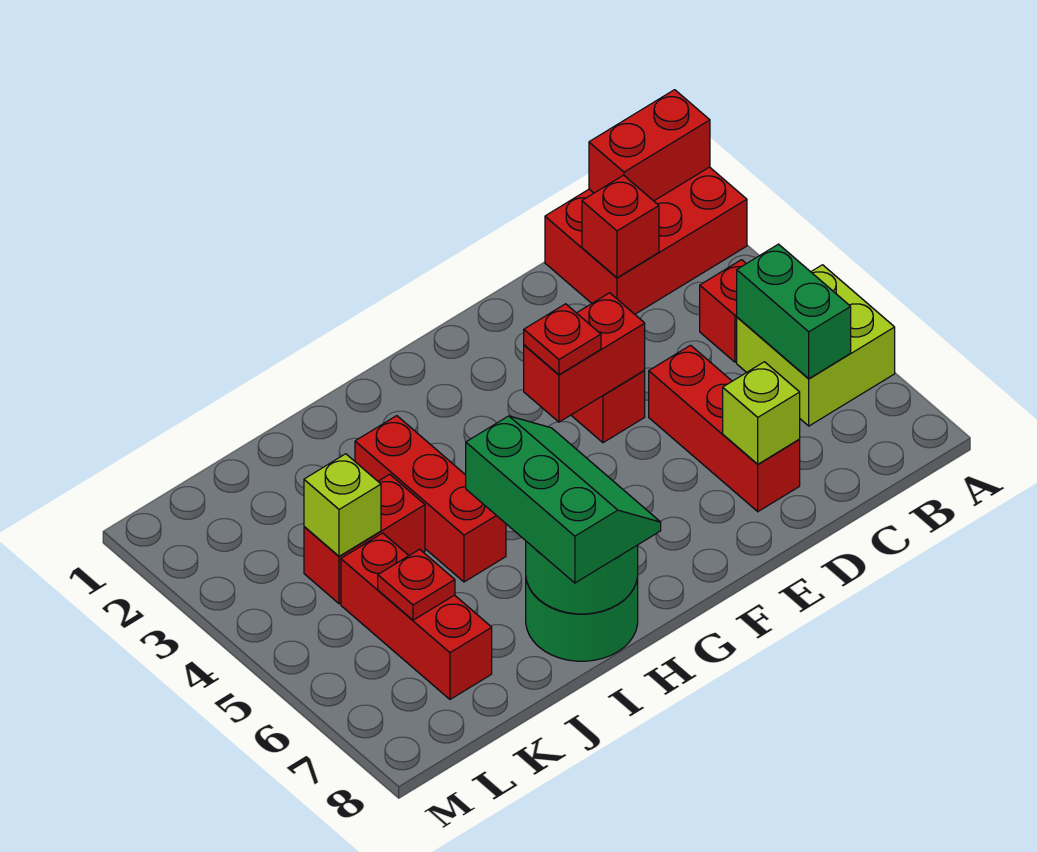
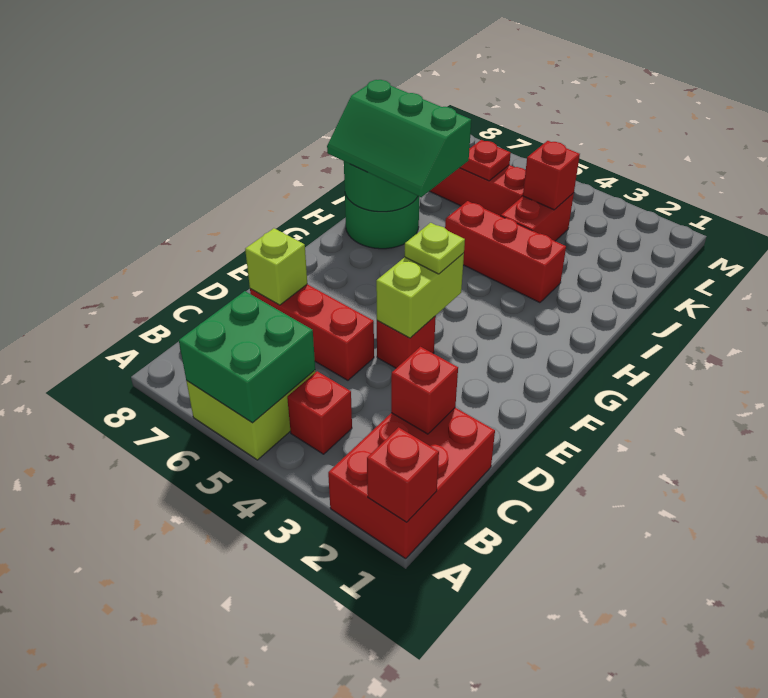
red 1x2 brick [589,90,710,201] -> red 1x1 brick [367,427,439,522]
green 1x2 brick [737,244,851,379] -> green 2x2 brick [179,291,315,423]
red 1x2 brick [524,293,645,422] -> lime 1x2 brick [376,253,464,338]
red 1x1 plate [524,304,601,375] -> lime 1x1 plate [405,223,465,274]
lime 1x1 brick [304,454,381,556] -> red 1x1 brick [523,141,580,210]

